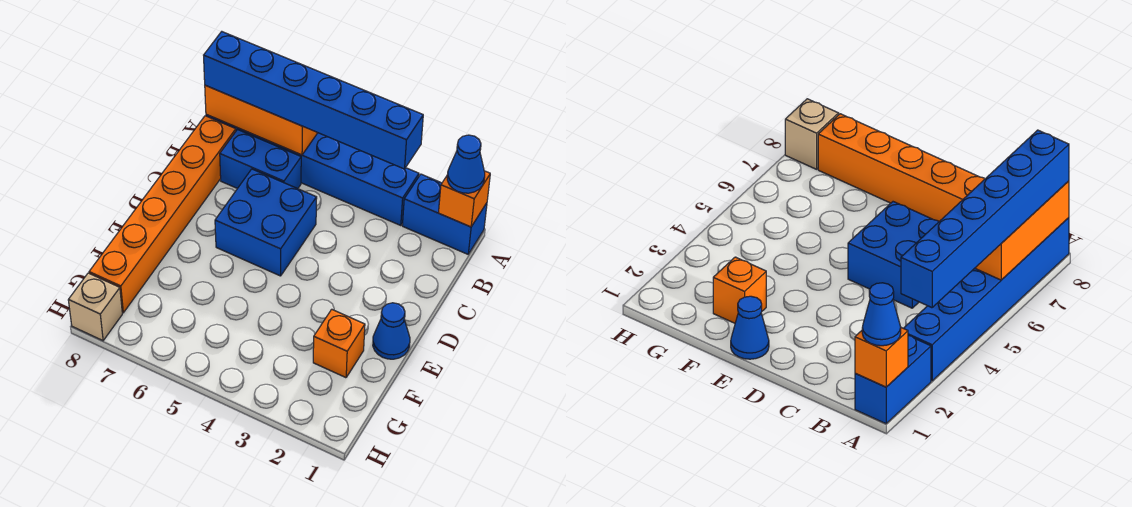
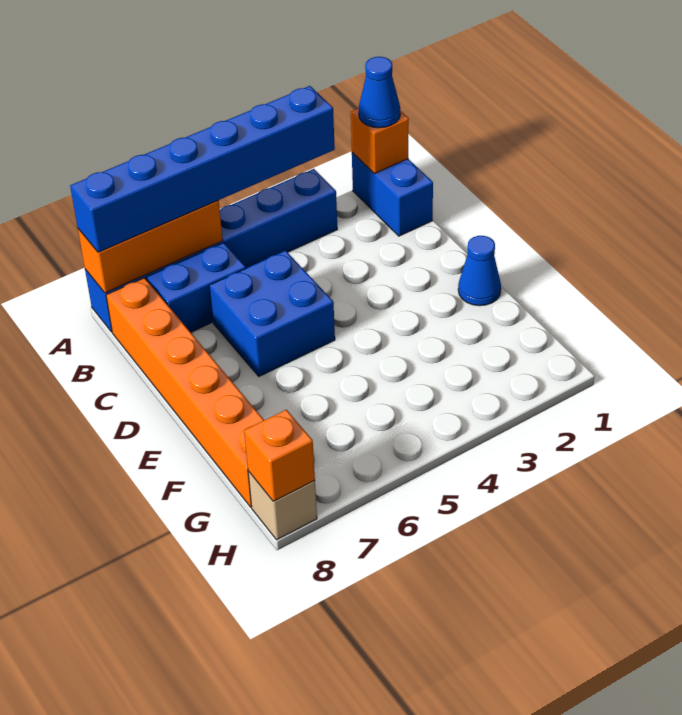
blue 1x2 brick [402,174,487,254] -> blue 1x2 brick turned to [352,153,433,236]
orange 1x1 brick [313,309,365,378] -> orange 1x1 brick moved to [244,410,315,501]

